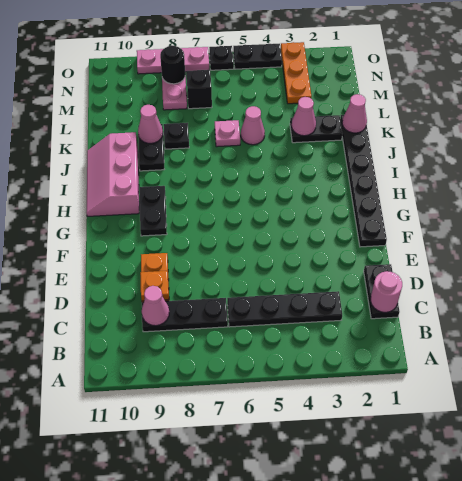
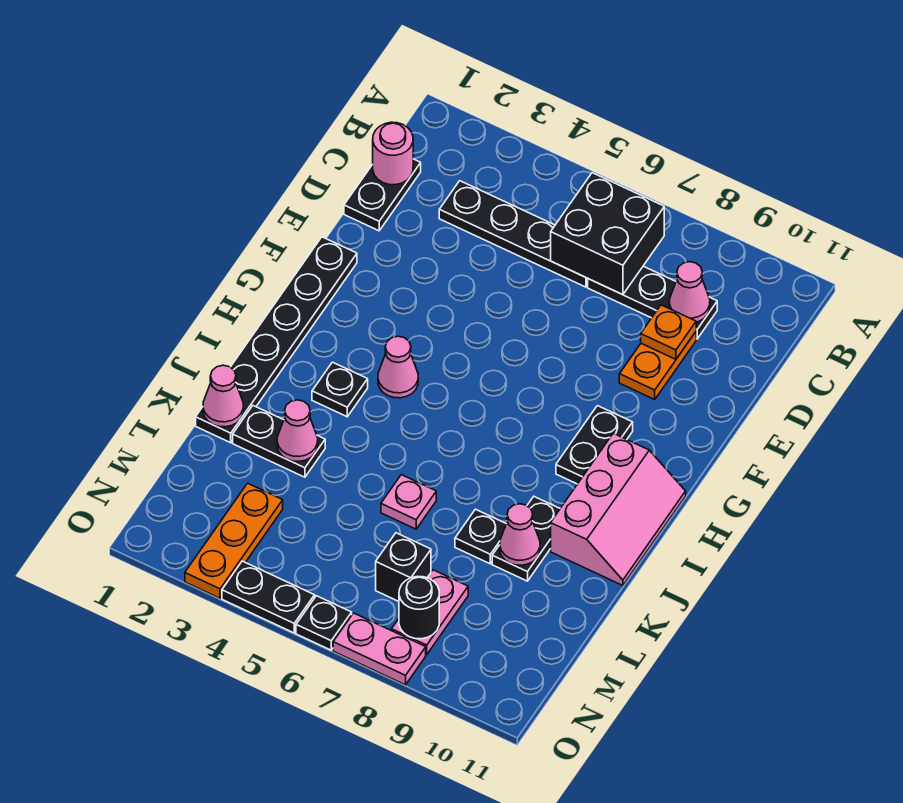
none -> black 2x2 brick [551,173,664,295]
none -> black 1x1 plate [312,362,368,417]
pink 1x1 cone [241,106,265,145] -> pink 1x1 cone moved to [378,336,418,398]
pink 1x3 plate [137,47,209,74] -> pink 1x2 plate [333,613,426,685]

